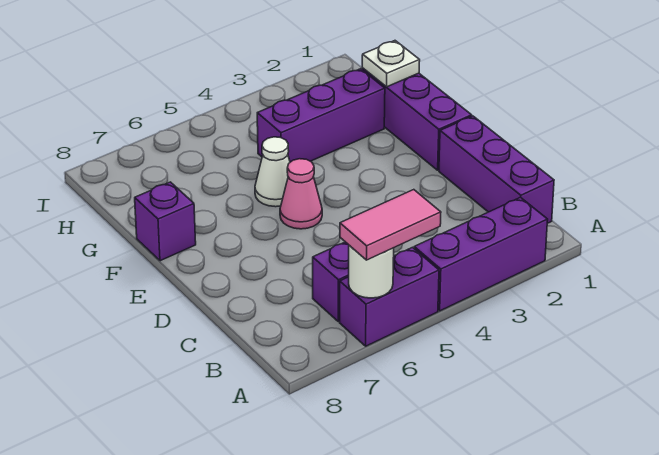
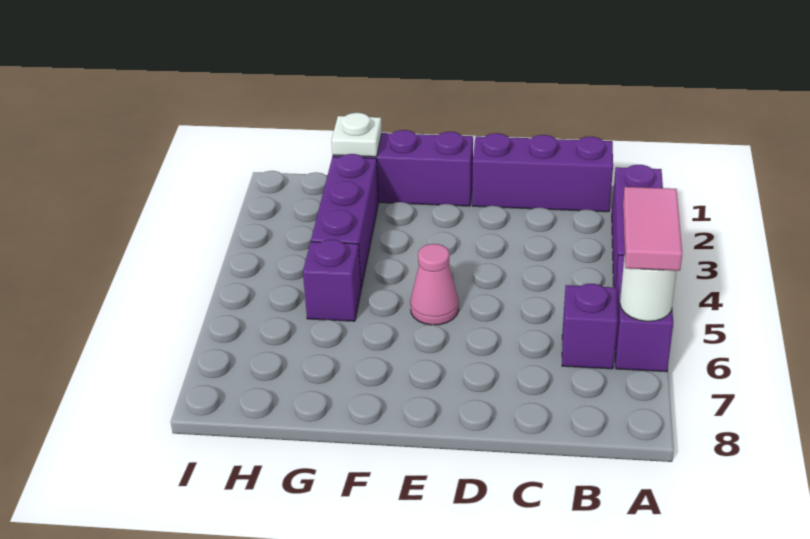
white 1x1 cone [255,137,290,207] -> none
purple 1x1 brick [135,182,196,261] -> purple 1x1 brick moved to [303,240,361,321]

